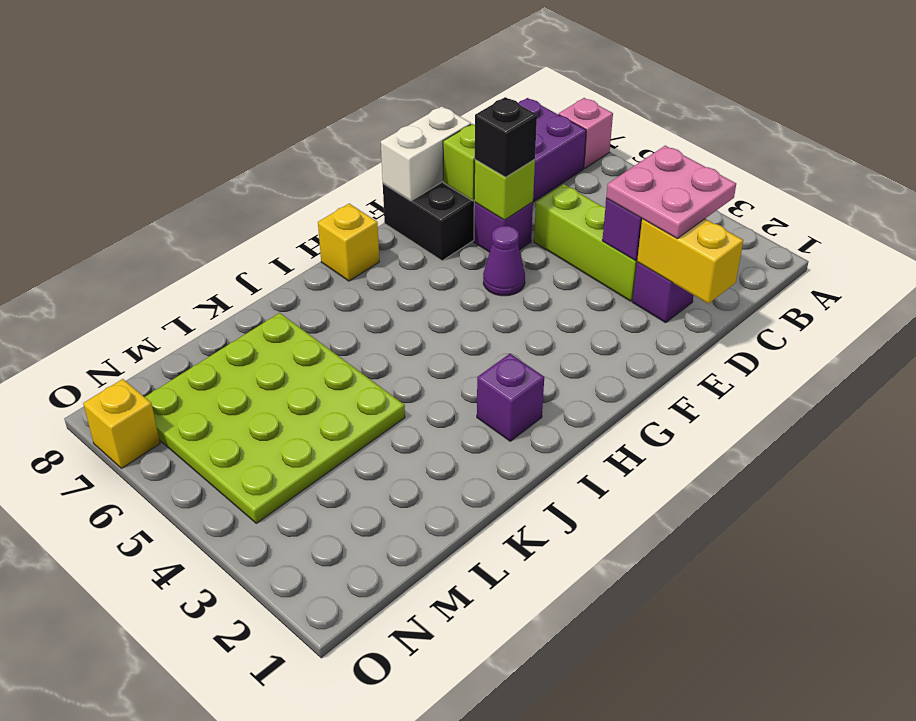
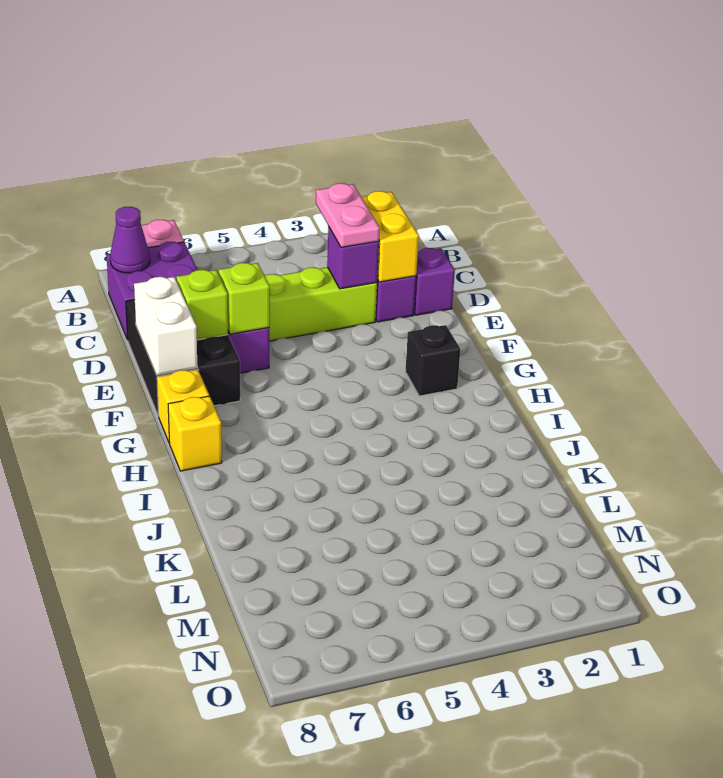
pink 2x2 plate [606,146,736,238] -> pink 1x2 plate [316,183,380,247]
yellow 1x2 brick [637,219,743,304] -> yellow 1x2 brick turned to [362,191,419,282]
black 1x1 brick [475,97,537,177] -> black 1x1 brick moved to [405,325,460,396]
purple 1x1 cone [483,226,525,296] -> purple 1x1 cone moved to [110,207,150,273]
purple 1x1 brick [477,354,544,441] -> purple 1x1 brick moved to [414,248,455,315]
lime 4x4 plate [145,313,405,523] -> none
yellow 1x1 brick [83,379,160,468] -> yellow 1x1 brick moved to [157,369,209,443]

